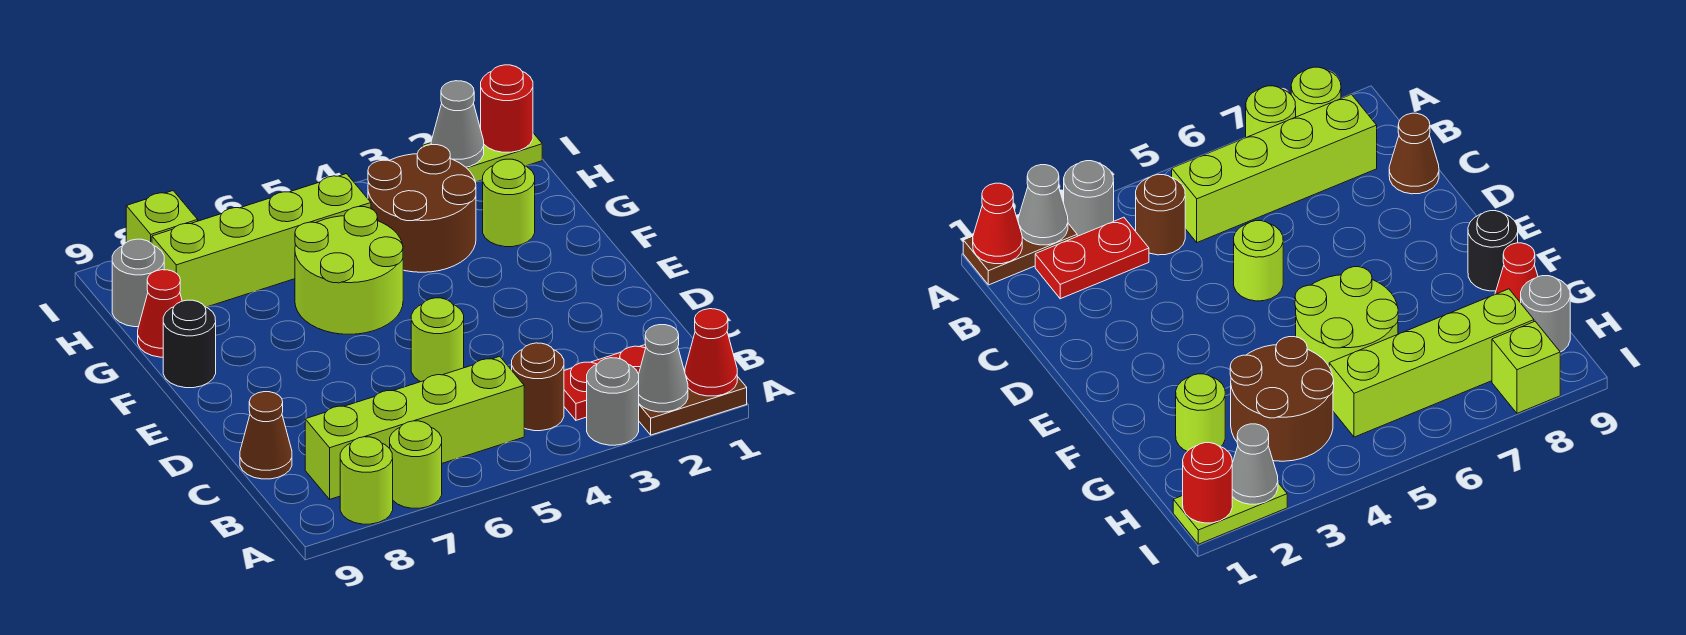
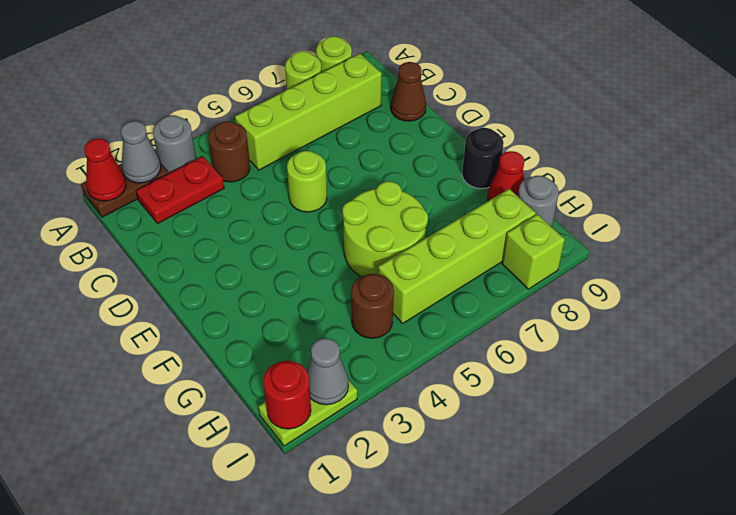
lime 1x1 round brick [483,159,535,247] -> none
brown 2x2 round brick [368,145,476,272] -> brown 1x1 round brick [351,274,394,338]

